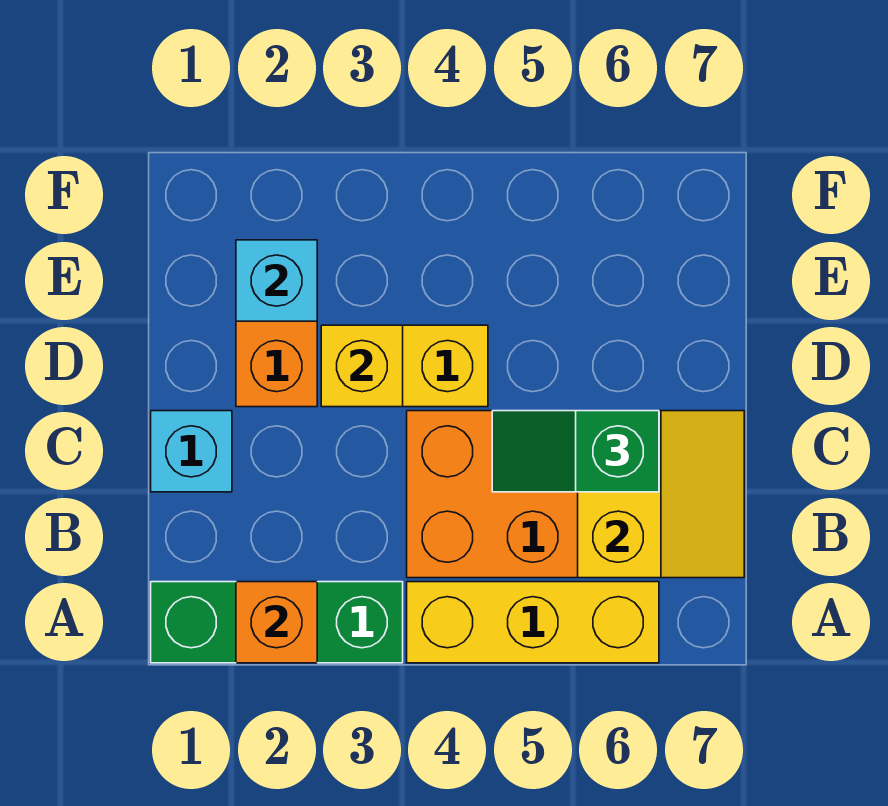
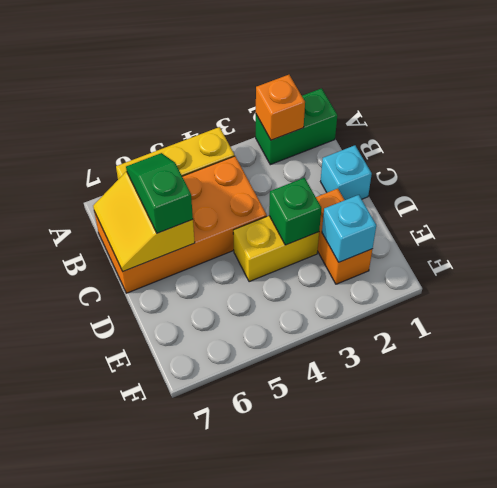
green 1x3 brick [151,582,403,663] -> green 1x2 brick [256,88,337,165]
green 1x2 slope [492,411,659,492] -> green 1x2 slope turned to [126,153,193,233]
yellow 1x1 brick [321,325,403,407] -> green 1x1 brick [269,178,321,245]

